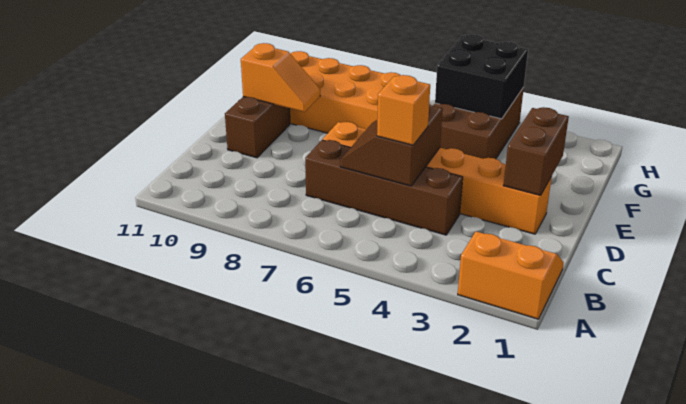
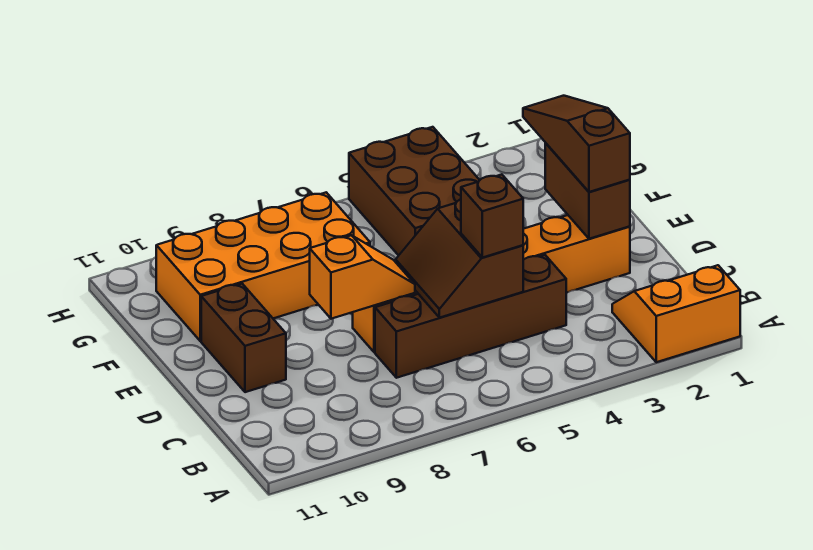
orange 1x1 brick [377,75,430,145] -> brown 1x1 brick [461,175,523,258]
none -> brown 1x3 slope [523,96,630,192]
orange 1x2 slope [241,43,320,112] -> orange 1x2 slope moved to [310,235,415,319]
black 2x2 brick [435,34,528,119] -> none

